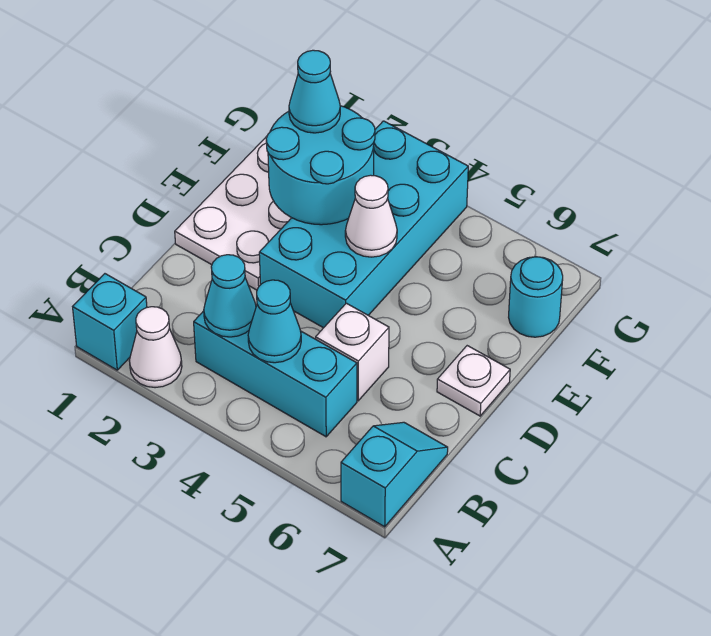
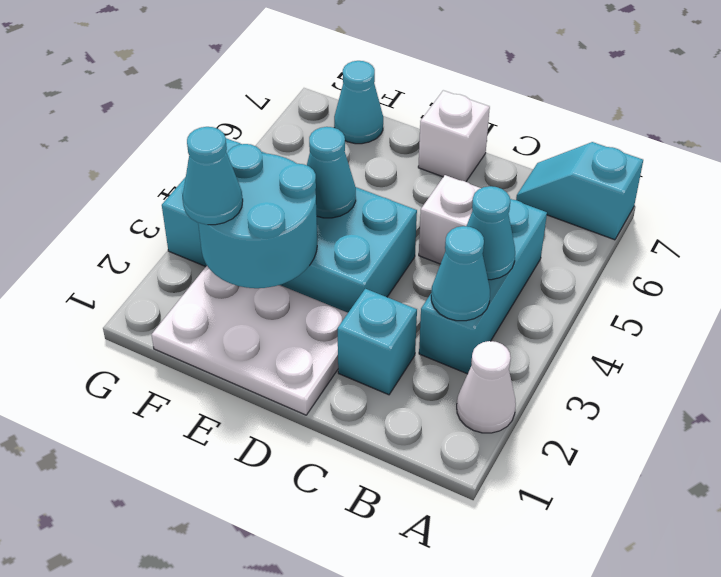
cyan 1x1 brick [73,274,147,370] -> cyan 1x1 brick moved to [337,289,417,395]
white 1x1 plate [437,346,510,416] -> white 1x1 brick [418,90,490,182]
white 1x1 cone [345,175,397,257] -> cyan 1x1 cone [307,127,356,218]
cyan 1x1 round brick [509,257,563,337] -> cyan 1x1 cone [334,61,383,144]

